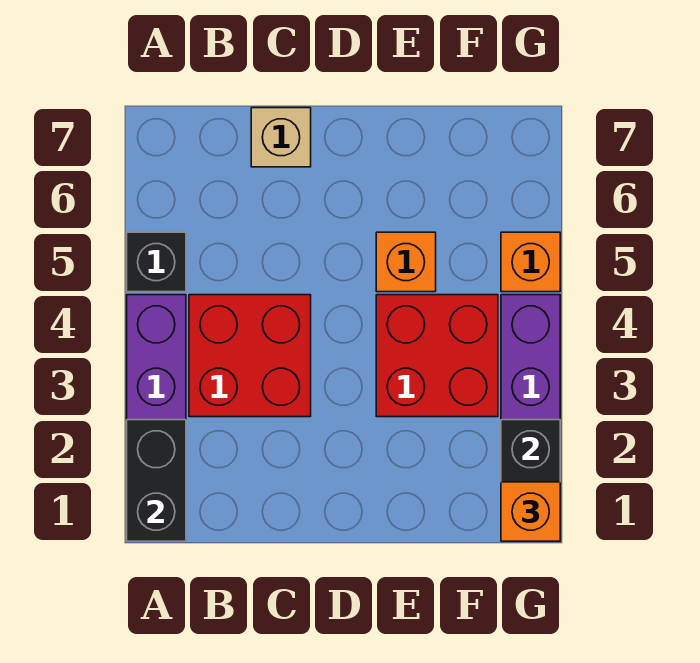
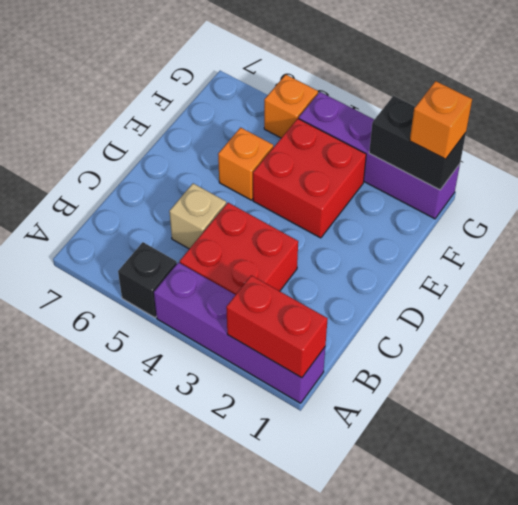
black 1x2 brick [127,420,186,541] -> red 1x2 brick [226,275,328,378]
tan 1x1 brick [251,108,311,167] -> tan 1x1 brick moved to [169,183,226,249]

